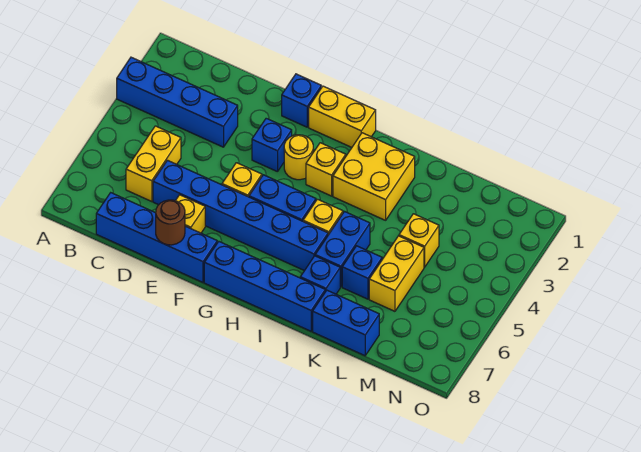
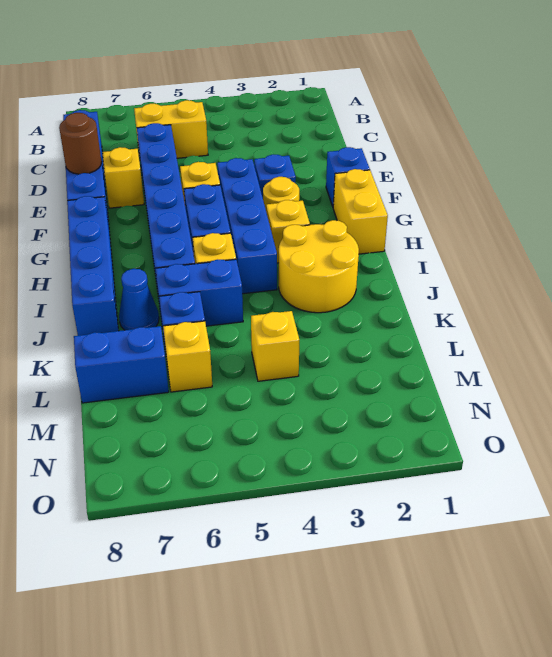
blue 1x4 brick [117,57,238,147] -> blue 1x4 brick moved to [217,158,277,294]
yellow 2x2 brick [333,133,415,220] -> yellow 2x2 round brick [279,220,359,313]
blue 1x1 brick [300,256,340,294] -> blue 1x1 cone [119,269,159,330]
blue 1x2 brick [313,290,379,356] -> blue 1x2 brick turned to [74,326,169,403]
yellow 1x2 brick [369,236,424,311] -> yellow 1x1 brick [163,321,212,392]

